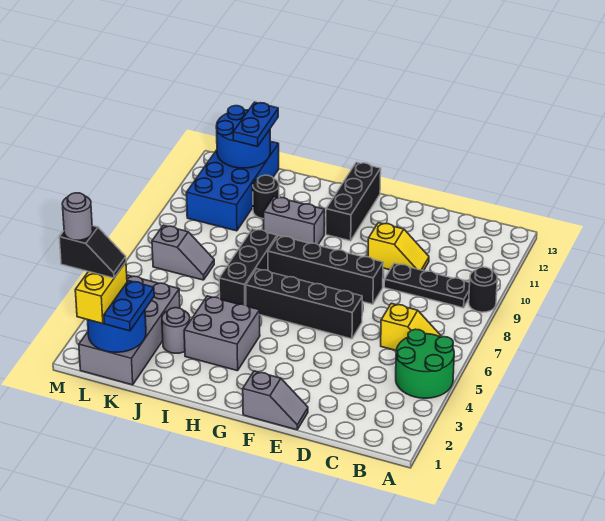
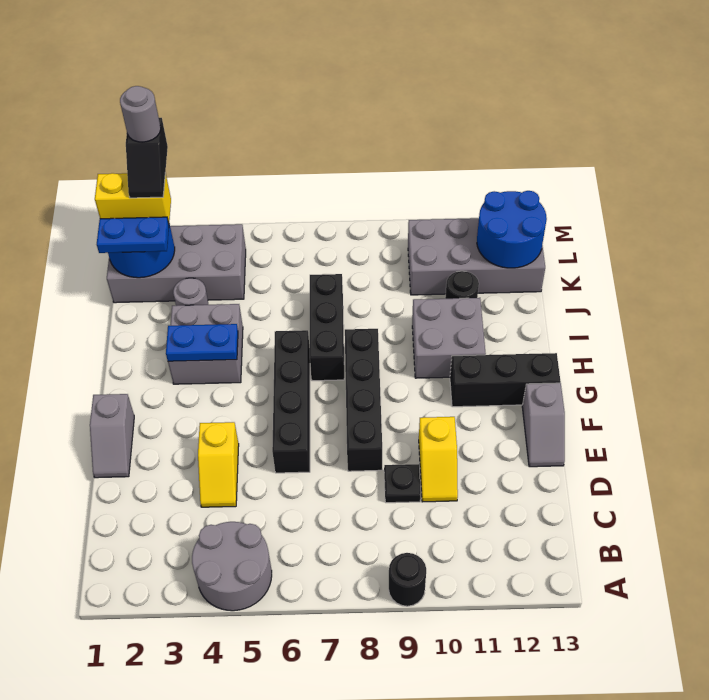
green 2x2 round brick [396,329,454,398] -> grey 2x2 round brick [192,522,272,611]
yellow 1x2 slope [381,303,442,350] -> yellow 1x2 slope moved to [198,422,239,507]
black 1x3 plate [384,263,470,308] -> black 1x1 plate [384,464,421,503]
grey 1x2 brick [264,197,324,244] -> grey 2x2 brick [412,298,486,378]
black 1x3 brick [219,229,277,305] -> black 1x3 brick turned to [310,274,344,381]
grey 1x2 slope [152,225,214,280] -> grey 1x2 slope moved to [522,383,565,467]
blue 2x4 brick [186,141,279,231] -> grey 2x4 brick [408,218,545,295]
blue 1x2 plate [233,102,278,146] -> blue 1x2 plate moved to [166,324,238,361]

